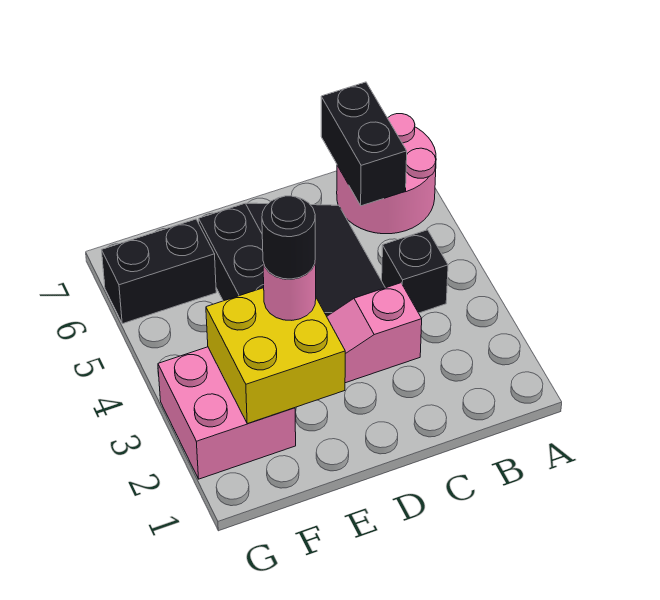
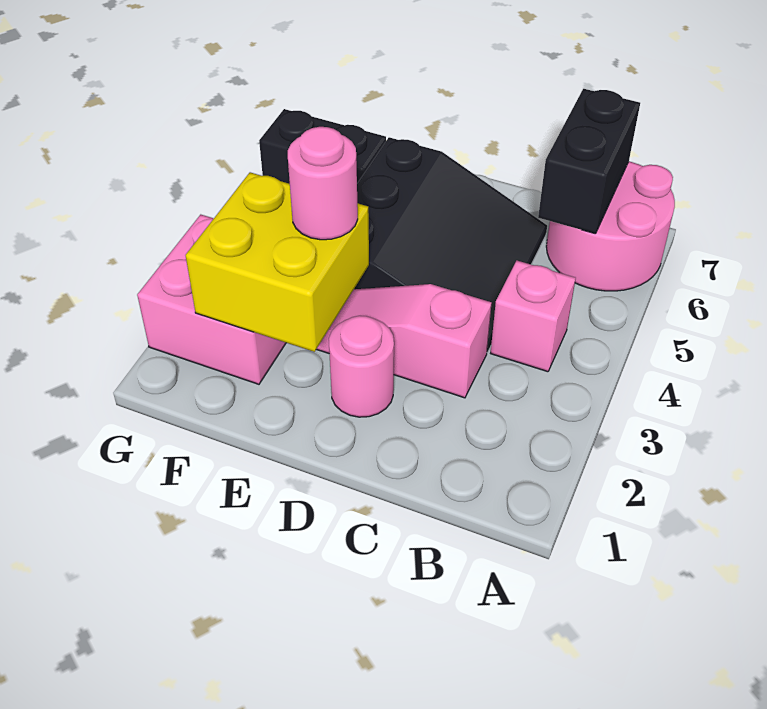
black 1x1 brick [382,230,448,313] -> pink 1x1 brick [491,261,576,372]
none -> pink 1x1 round brick [329,316,394,417]
black 1x1 round brick [262,196,315,279] -> none

